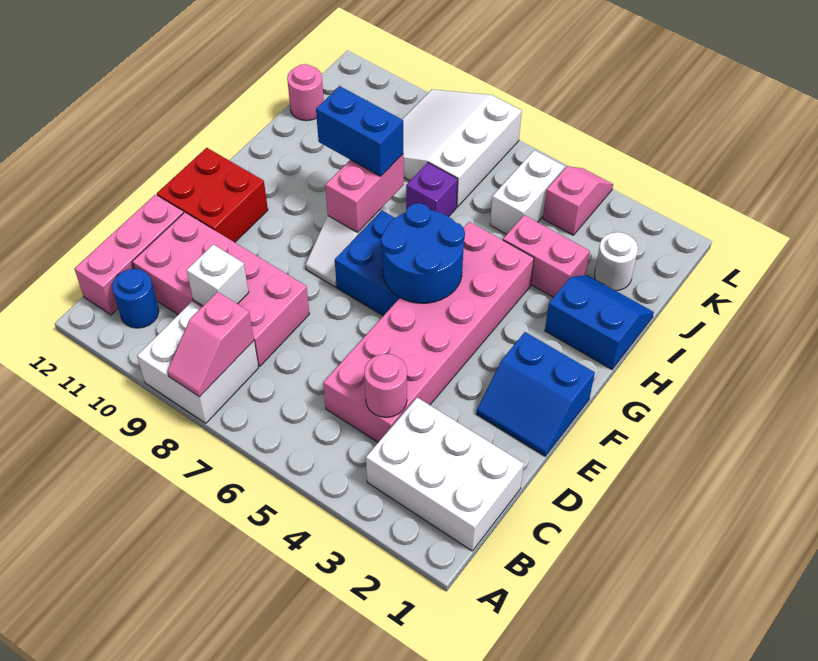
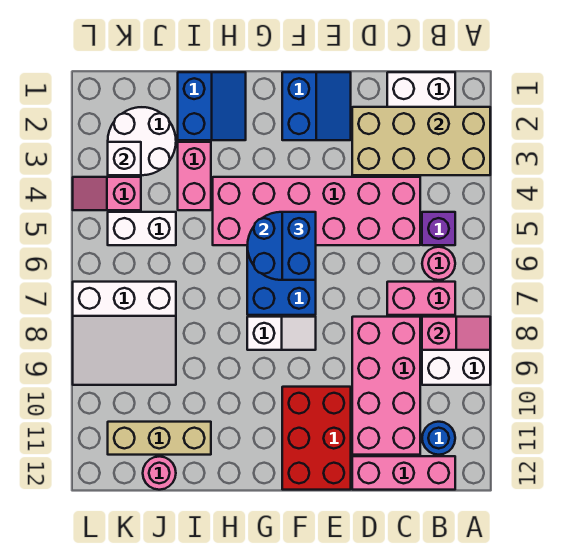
none -> tan 2x4 brick [352,107,490,175]
pink 1x1 round brick [364,354,407,417] -> pink 1x1 round brick moved to [422,247,455,280]
white 1x1 brick [187,244,249,306] -> white 1x1 brick moved to [108,142,141,175]
red 2x2 brick [157,148,268,242] -> red 2x3 brick [282,387,351,490]
pink 1x2 brick [325,154,404,232] -> pink 1x2 brick moved to [387,282,455,315]
blue 2x2 slope [545,275,654,369] -> blue 2x2 slope turned to [178,72,246,140]
blue 1x2 brick [316,86,403,176] -> blue 1x2 brick moved to [282,212,316,280]
purple 1x1 brick [406,163,458,217] -> purple 1x1 brick moved to [422,212,455,245]
none -> tan 1x3 brick [108,422,211,455]
white 1x1 round brick [594,232,638,291] -> white 2x2 round brick [108,107,176,175]

